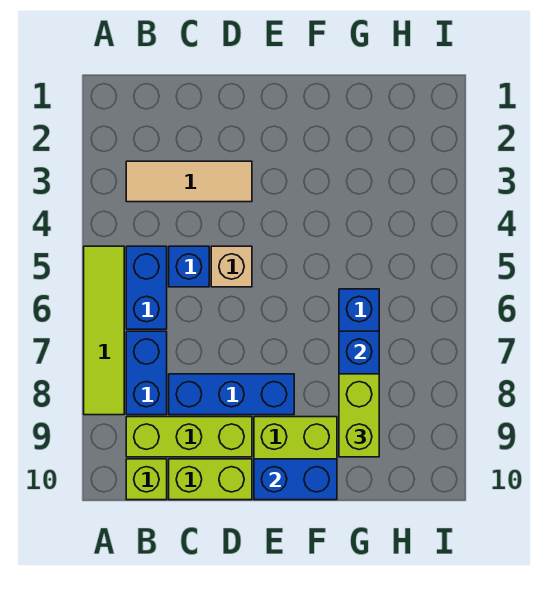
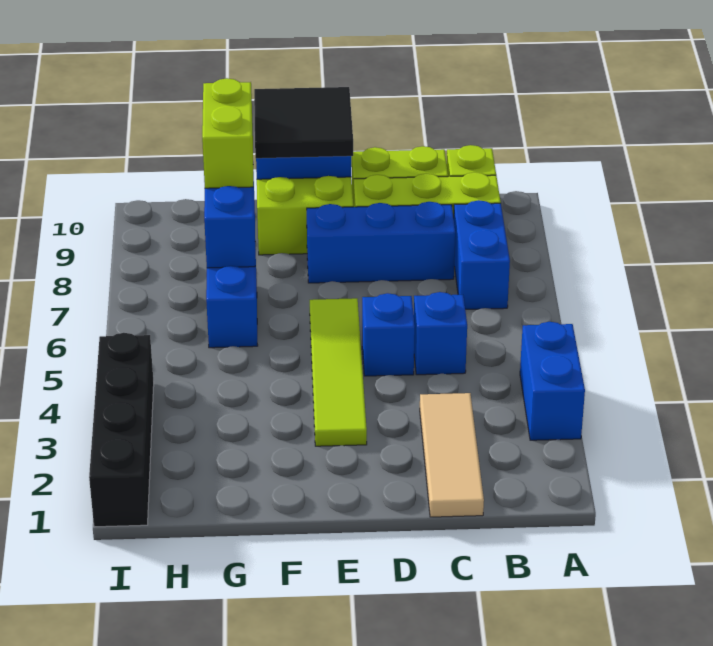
lime 1x4 tile [84,246,124,415] -> lime 1x4 tile moved to [310,298,367,446]
tan 1x3 tile [126,161,252,202] -> tan 1x3 tile turned to [420,393,484,517]
blue 1x2 brick [126,246,167,329] -> blue 1x2 brick moved to [520,322,585,440]
tan 1x1 brick [211,246,252,287] -> blue 1x1 brick [362,293,415,376]
none -> black 2x2 tile [254,87,353,158]
none -> black 1x4 brick [89,333,154,527]

